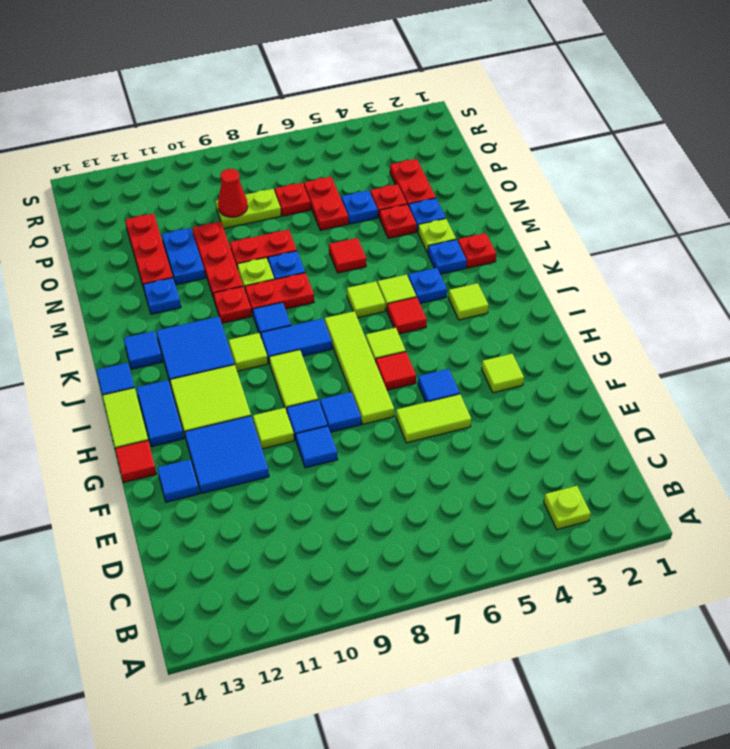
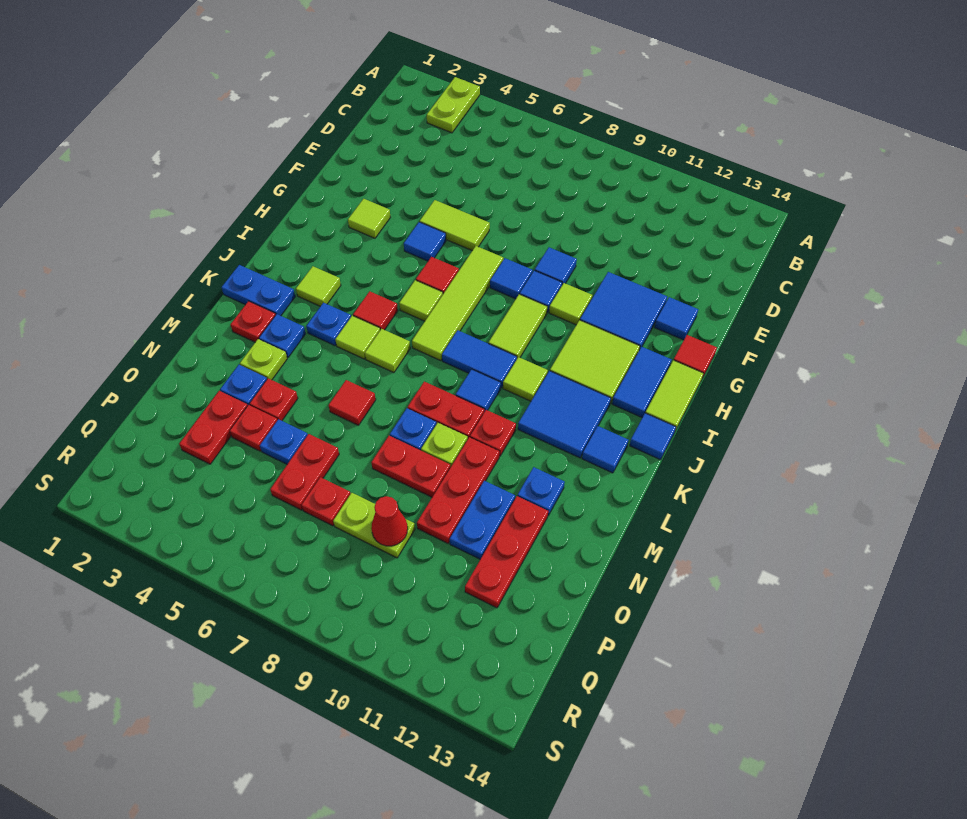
lime 1x1 plate [544,486,591,529] -> lime 1x2 plate [427,77,480,133]
none -> blue 1x2 plate [222,265,295,316]

